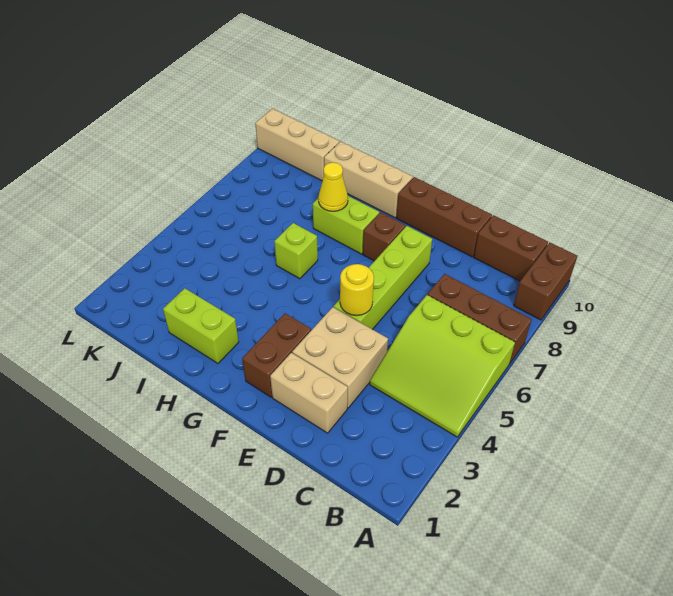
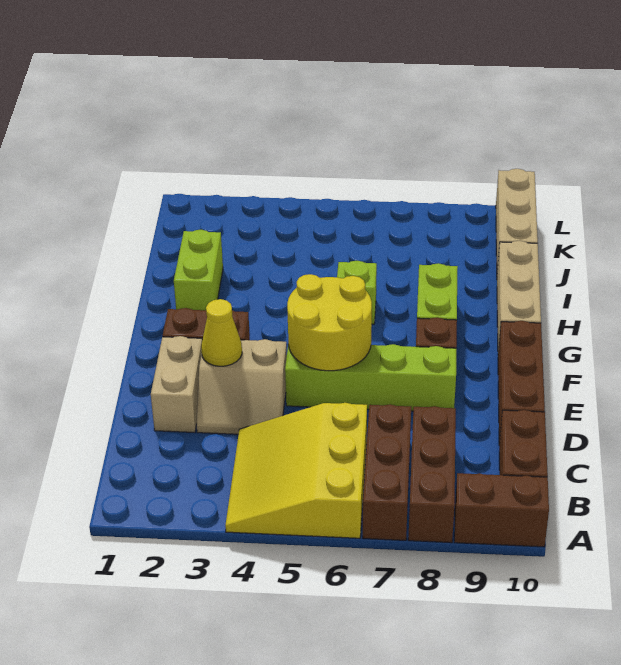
lime 3x3 slope [370,295,515,437] -> yellow 3x3 slope [225,403,367,538]
none -> brown 1x3 brick [408,406,456,543]
tan 2x2 brick [292,307,388,408] -> tan 2x2 slope [197,339,287,434]
yellow 1x1 round brick [340,264,374,316] -> yellow 2x2 round brick [287,274,372,371]
yellow 1x1 cone [318,162,348,211] -> yellow 1x1 cone moved to [201,299,242,366]

